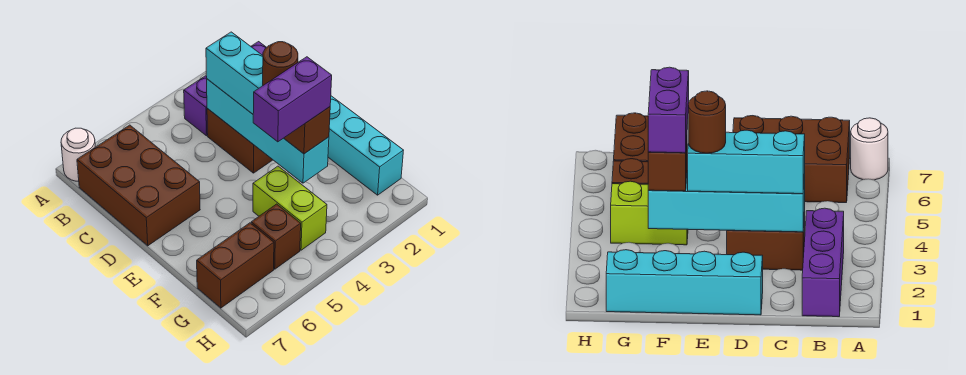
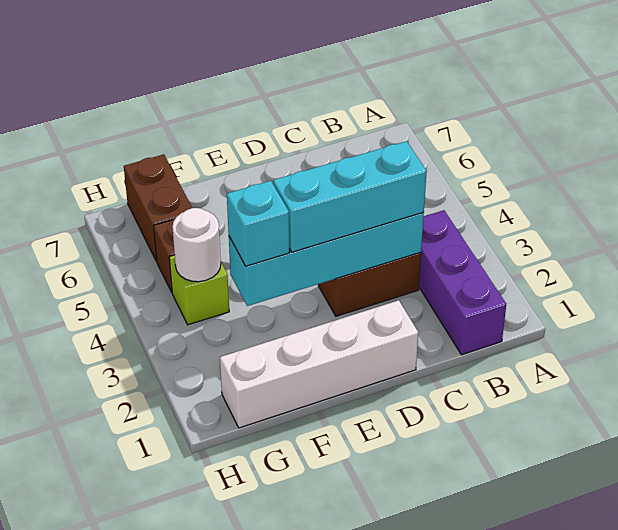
white 1x1 round brick [61,128,95,181] -> white 1x1 round brick moved to [172,208,221,282]
brown 2x3 brick [77,125,200,246] -> none
cyan 1x4 brick [328,96,404,195] -> white 1x4 brick [220,300,419,428]
brown 1x1 round brick [263,42,298,85] -> none
brown 1x1 brick [284,107,330,154] -> cyan 1x1 brick [227,181,289,266]
purple 1x2 brick [253,57,332,142] -> none
lime 1x2 brick [253,166,327,250] -> lime 1x1 brick [169,255,229,325]

